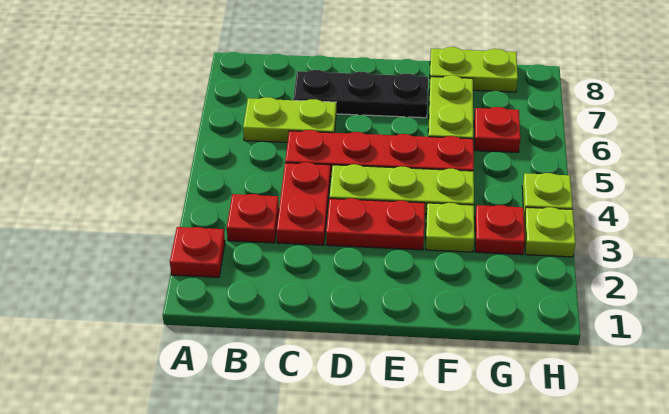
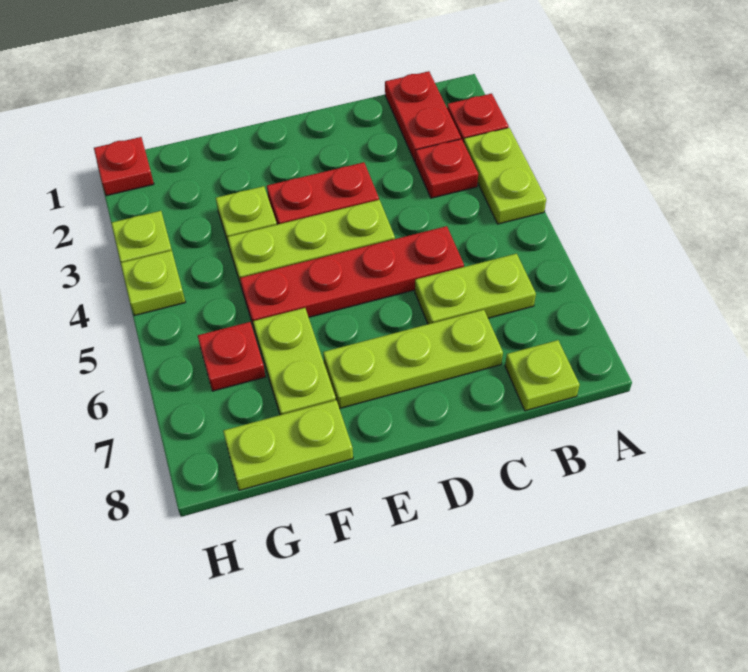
none -> lime 1x2 plate [464,128,546,224]
none -> lime 1x1 plate [505,340,580,411]
red 1x2 plate [276,162,330,245] -> red 1x2 plate moved to [385,71,461,161]
black 1x3 plate [293,70,428,118] -> lime 1x3 plate [323,310,503,409]
red 1x1 plate [475,205,525,255] -> red 1x1 plate moved to [94,137,154,196]

